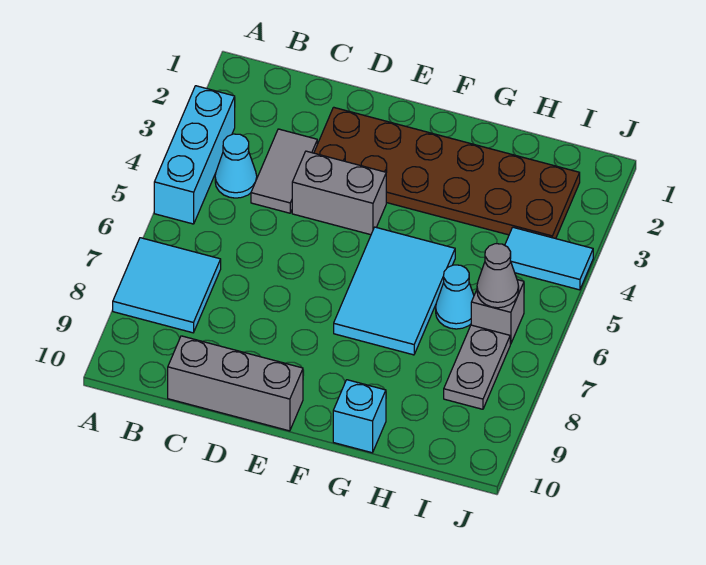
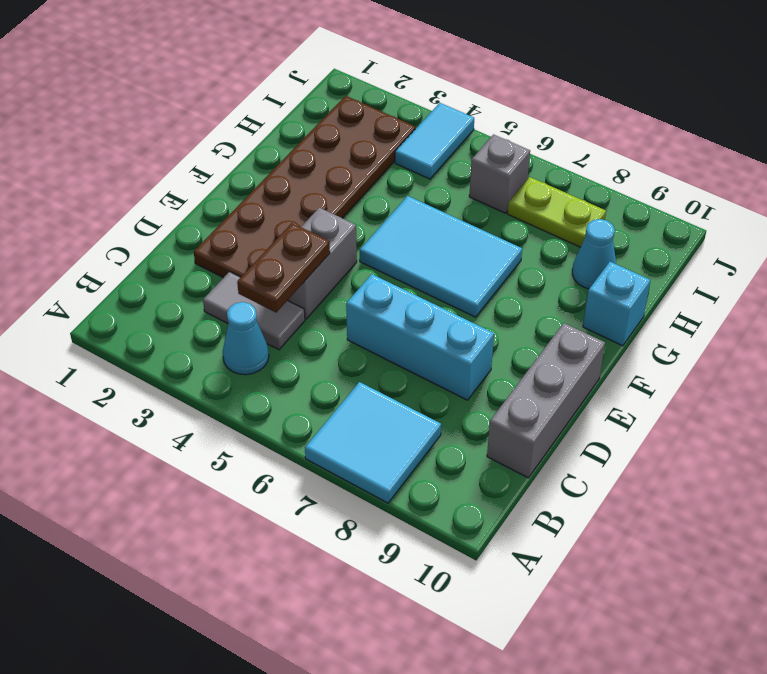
cyan 1x3 brick [154,86,235,224] -> cyan 1x3 brick moved to [346,274,494,400]
none -> brown 1x2 plate [237,223,330,312]
cyan 1x1 cone [436,265,474,329] -> cyan 1x1 cone moved to [572,219,616,289]
grey 1x1 cone [477,244,519,308] -> none
grey 1x2 plate [444,325,510,409] -> lime 1x2 plate [508,177,606,247]

